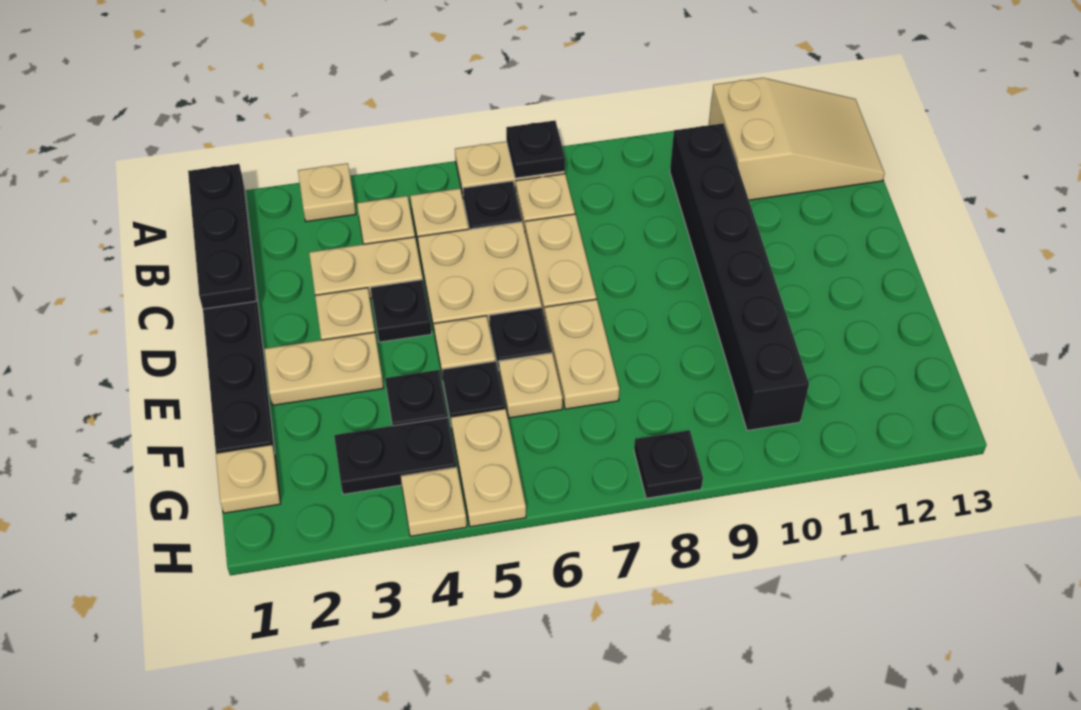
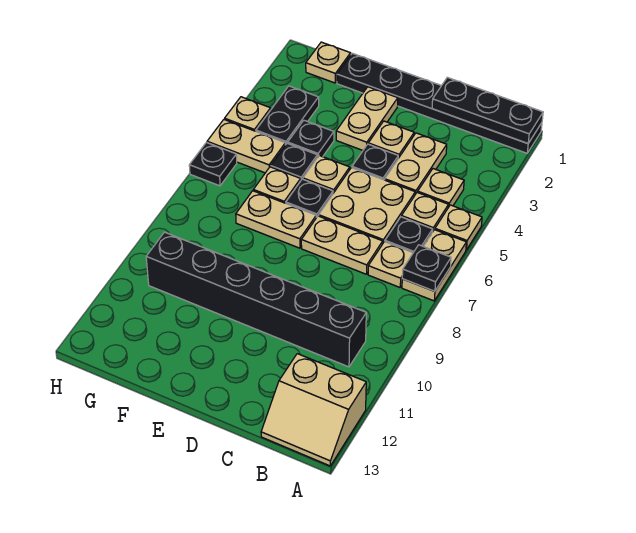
tan 1x1 plate [298,163,356,222] -> tan 1x1 plate moved to [435,205,482,250]
tan 2x3 slope [709,78,885,200] -> tan 2x2 slope [261,354,366,466]
black 1x1 plate [634,430,703,498] -> black 1x1 plate moved to [189,143,237,186]

